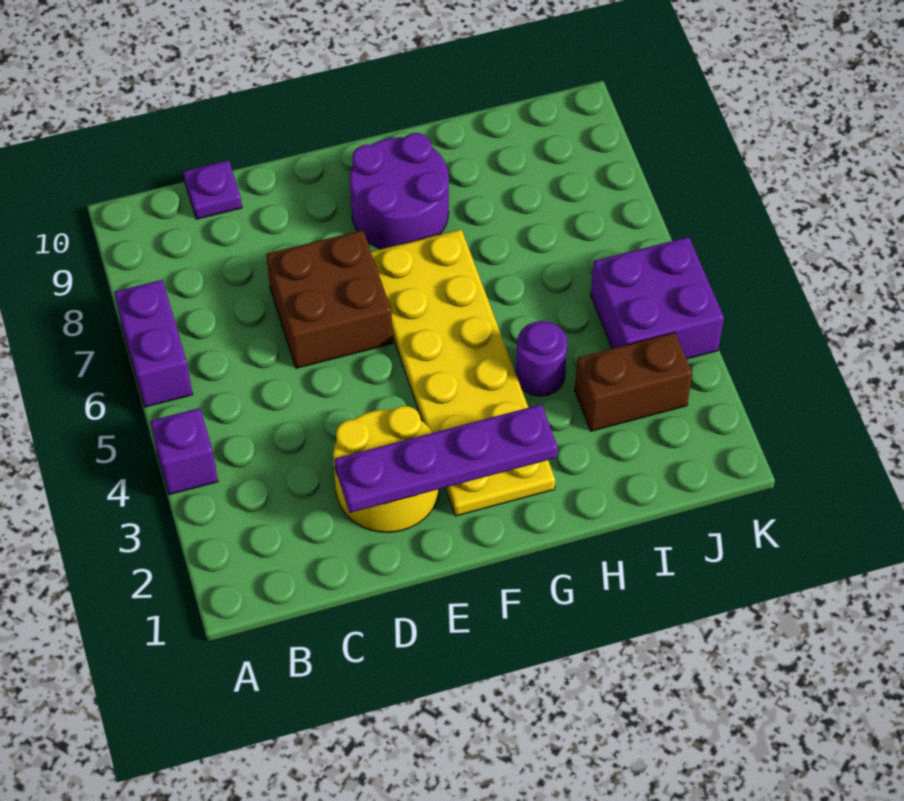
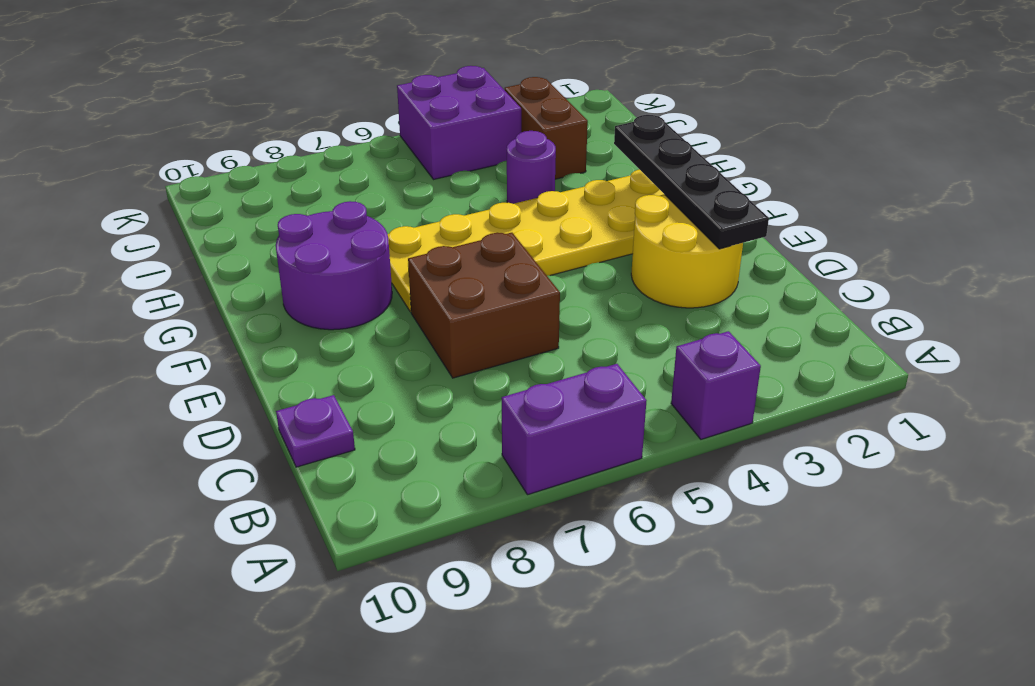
purple 1x4 plate [335,404,558,513] -> black 1x4 plate [614,115,769,249]

